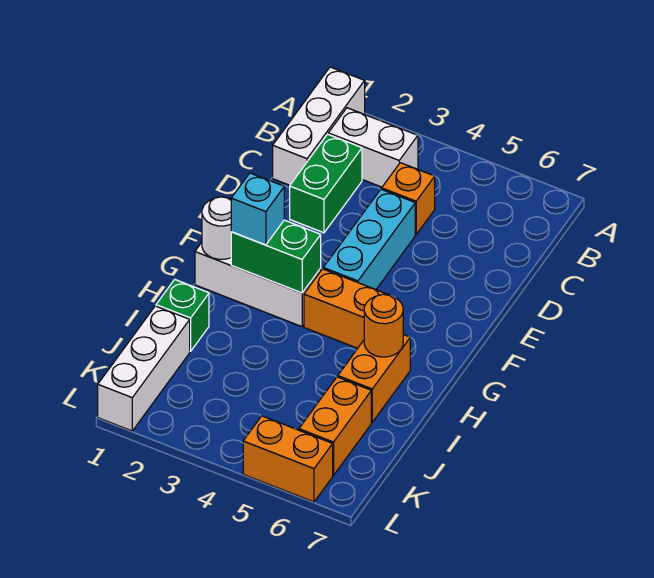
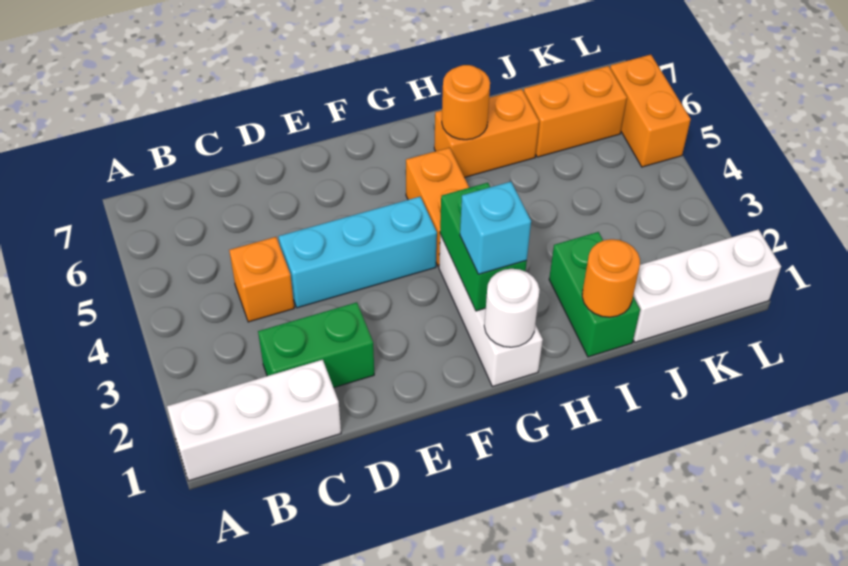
white 1x2 brick [328,108,418,187] -> none
green 1x1 brick [156,280,209,351] -> green 1x2 brick [549,232,640,357]
none -> orange 1x1 round brick [582,239,640,317]

